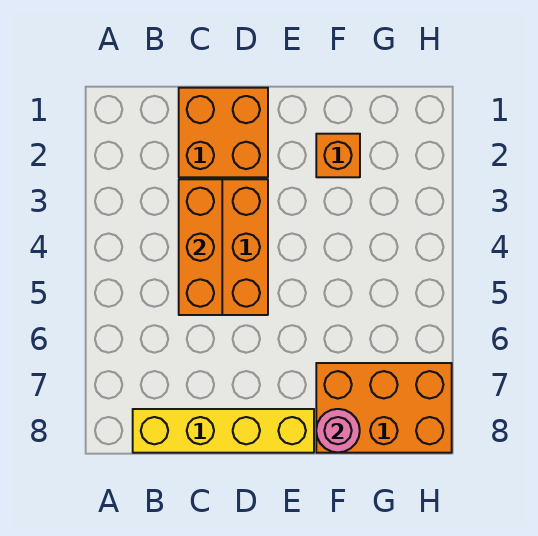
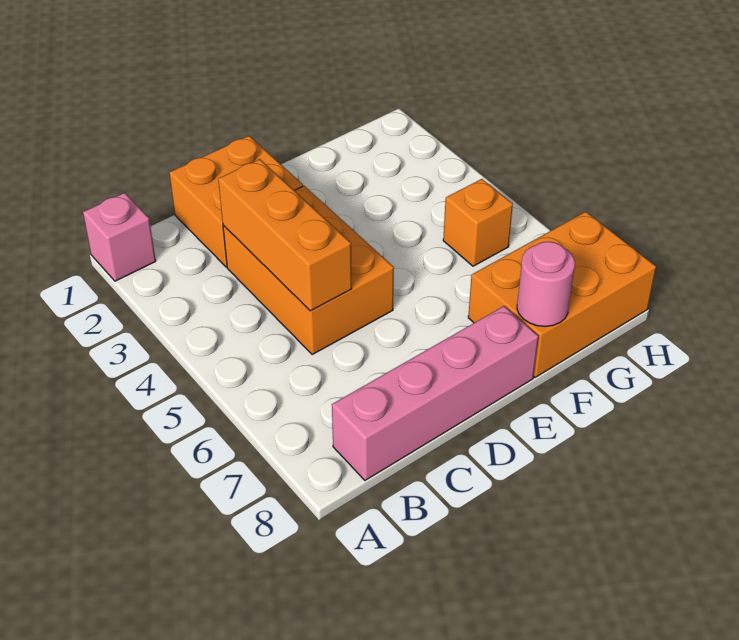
none -> pink 1x1 brick [83,193,156,281]
yellow 1x4 brick [133,409,314,453] -> pink 1x4 brick [332,306,538,480]
orange 1x1 brick [316,134,360,177] -> orange 1x1 brick moved to [443,179,513,266]

